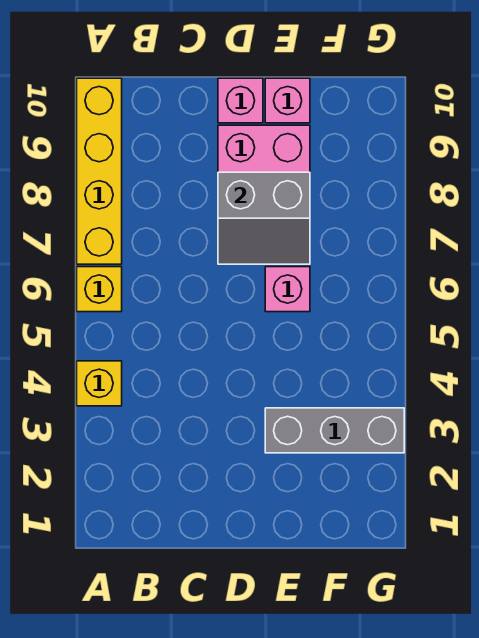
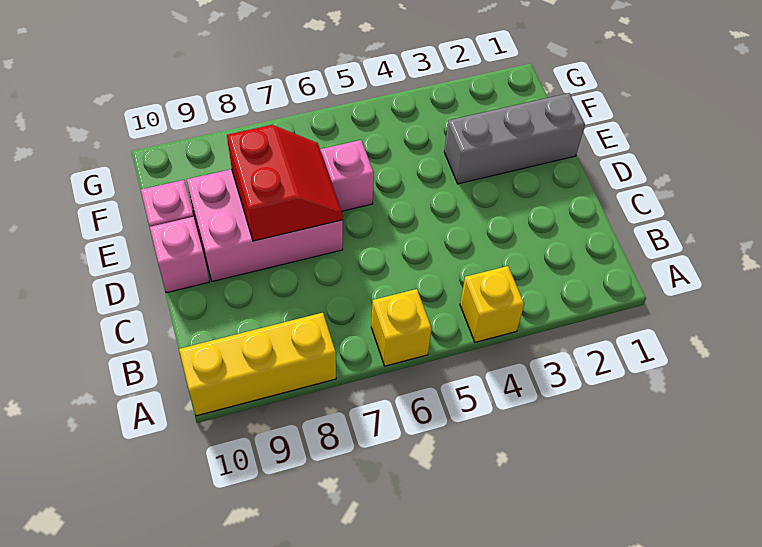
yellow 1x4 brick [77,78,122,264] -> yellow 1x3 brick [179,313,336,416]
grey 2x2 slope [218,172,310,264] -> red 2x2 slope [227,125,343,241]
grey 1x3 brick [265,408,404,453] -> grey 1x3 brick turned to [444,93,585,184]

